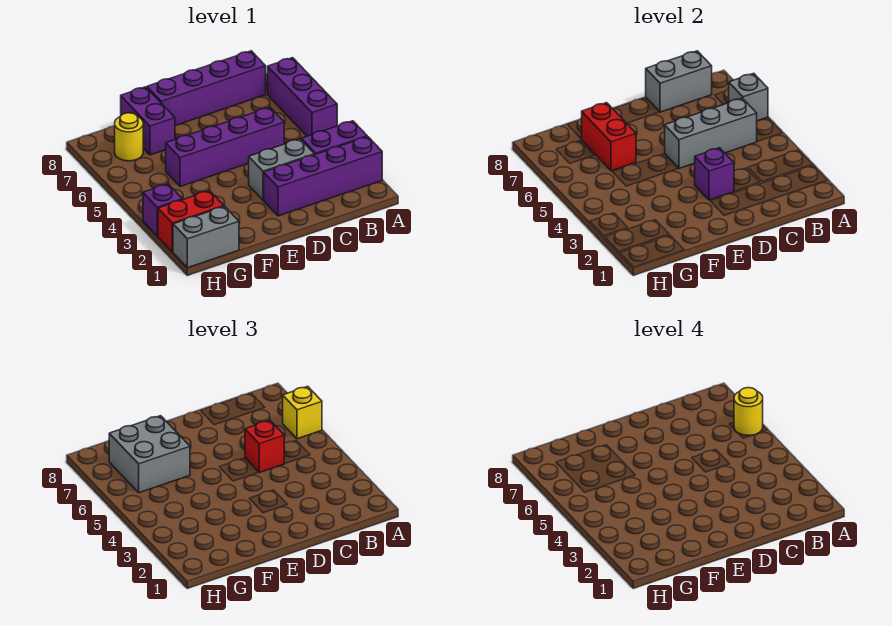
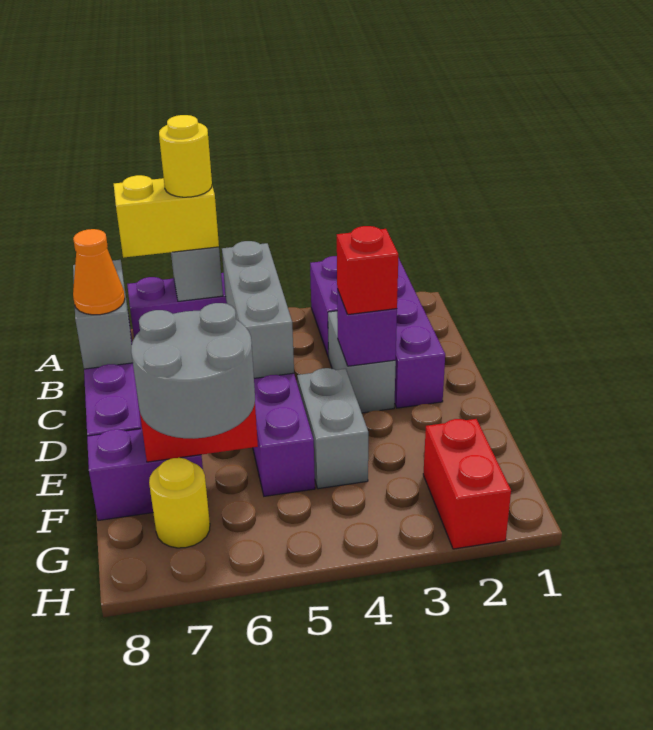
yellow 1x1 brick [283,386,322,439] -> yellow 1x2 brick [114,175,219,258]
red 1x1 brick [245,420,285,472] -> red 1x1 brick moved to [337,226,398,315]
none -> orange 1x1 cone [73,229,125,315]
grey 2x2 brick [109,416,190,493] -> grey 2x2 round brick [131,303,255,439]
grey 1x2 brick [173,206,239,268] -> grey 1x2 brick moved to [297,368,368,489]
purple 1x1 brick [143,184,182,236] -> none

